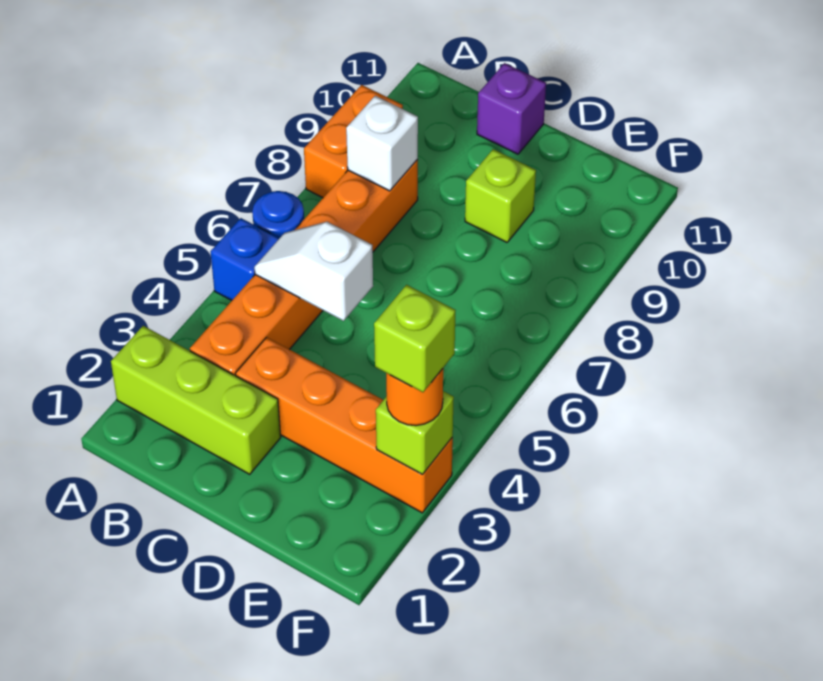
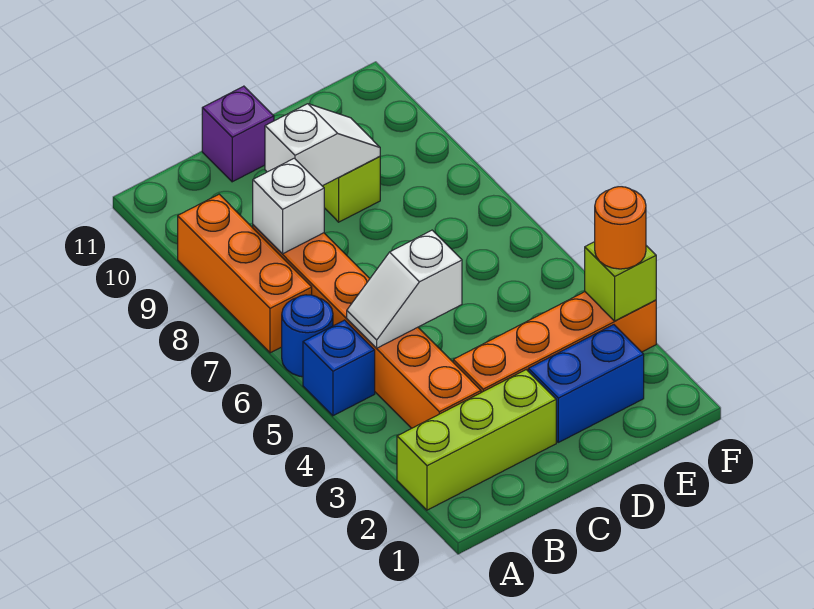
orange 1x2 brick [304,85,403,198] -> orange 1x3 brick [178,194,312,353]
none -> white 1x2 slope [265,104,380,186]
none -> blue 1x2 brick [528,325,644,442]
lime 1x1 brick [374,285,456,392] -> none

